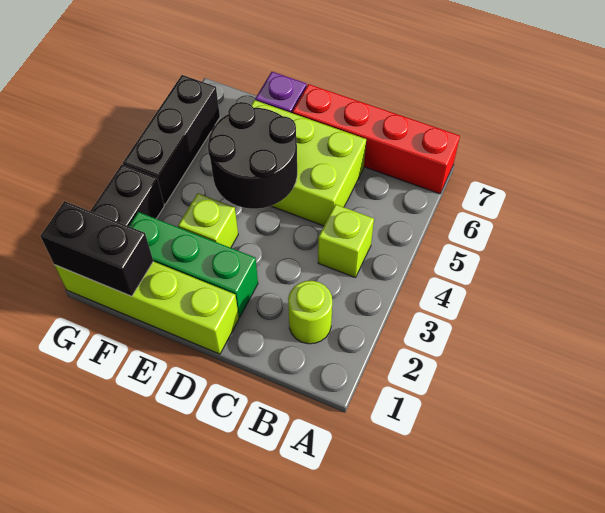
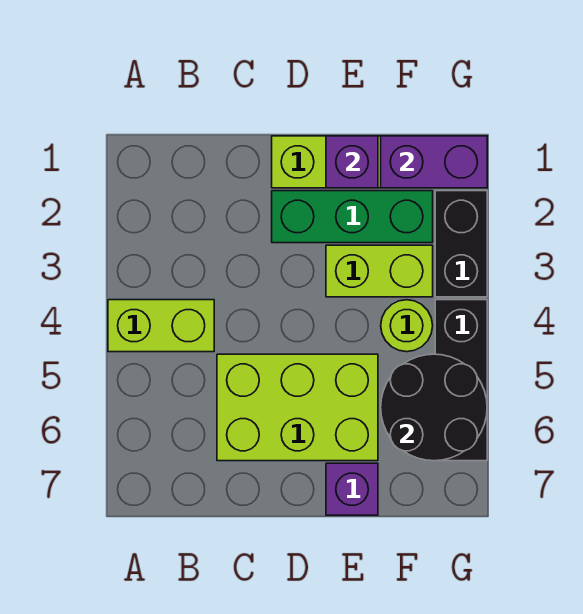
red 1x4 brick [292,84,460,194] -> none
lime 1x1 round brick [288,281,332,344] -> lime 1x1 round brick moved to [381,300,433,352]
lime 1x1 brick [318,204,374,278] -> lime 1x2 brick [108,300,214,352]
black 2x2 round brick [208,102,297,209] -> black 2x2 round brick moved to [381,354,487,461]
none -> purple 1x1 brick [326,136,378,188]
lime 1x1 brick [178,193,238,248] -> lime 1x2 brick [326,245,433,297]
black 1x2 brick [40,201,153,296] -> purple 1x2 brick [381,136,487,188]

